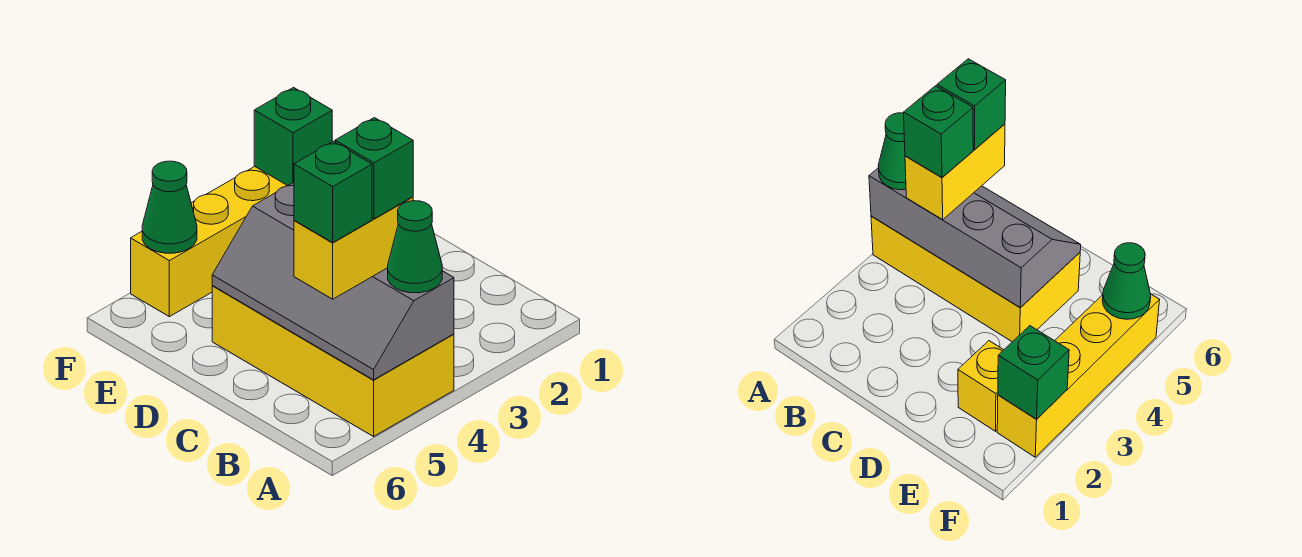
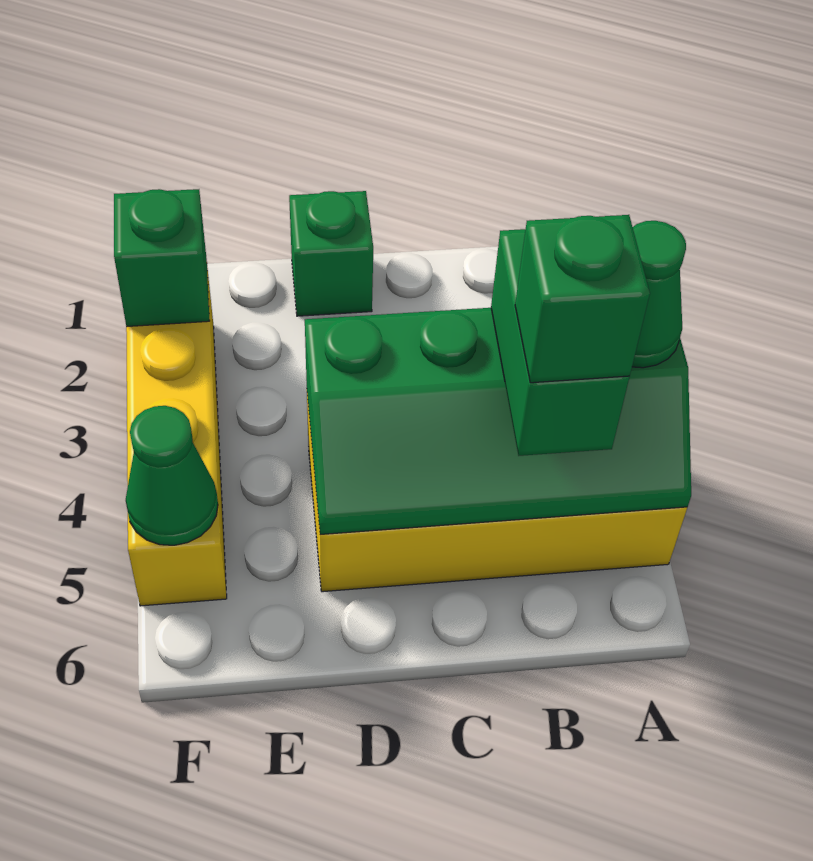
grey 2x4 slope [212,183,454,380] -> green 2x4 slope [305,308,691,534]
yellow 1x2 brick [294,197,413,299] -> green 1x2 brick [491,229,630,456]
green 1x1 brick [335,118,413,219] -> green 1x1 brick moved to [289,191,373,316]
yellow 1x1 brick [958,341,1003,431] -> none

